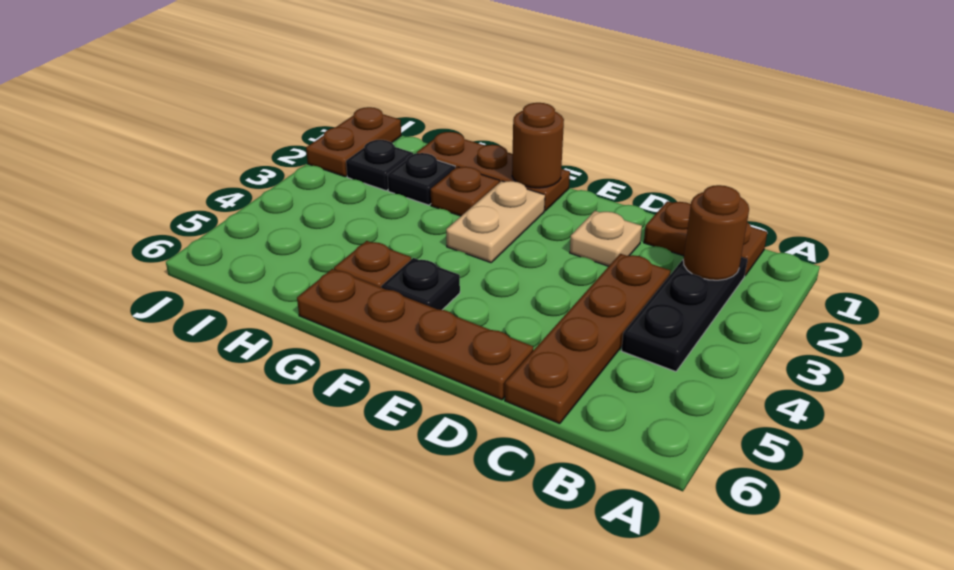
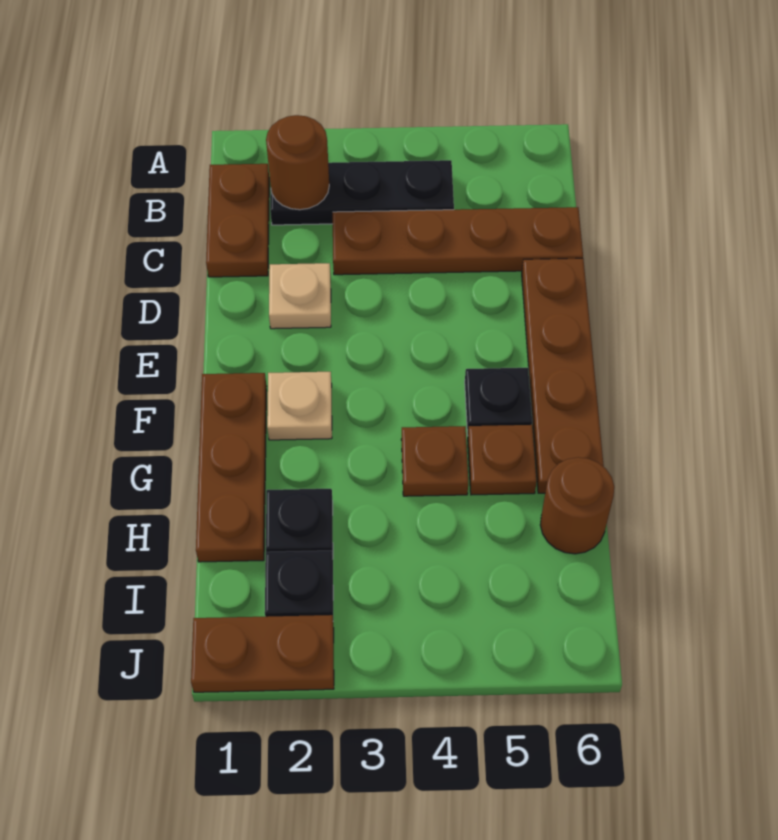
brown 1x1 round brick [512,103,564,188] -> brown 1x1 round brick moved to [540,457,614,554]
tan 1x2 plate [446,181,545,263] -> tan 1x1 plate [267,372,332,440]
brown 1x1 plate [431,167,499,216] -> brown 1x1 plate moved to [401,426,468,496]

